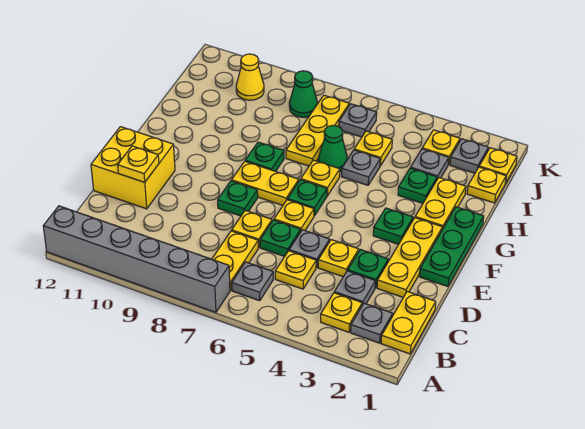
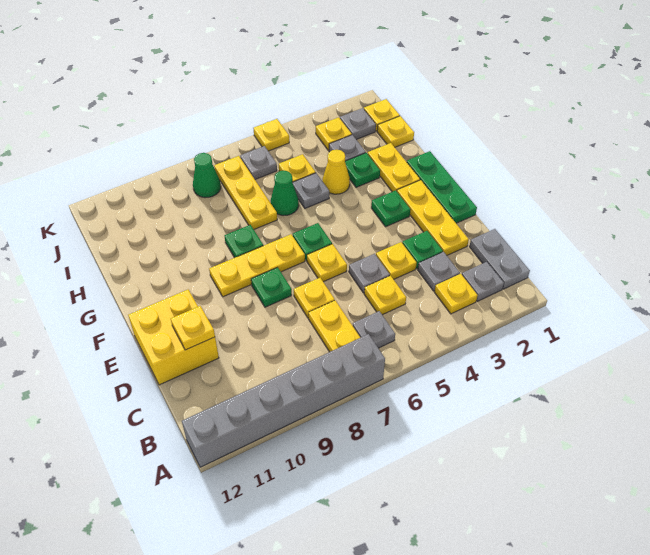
yellow 1x2 plate [381,292,436,354] -> grey 1x2 plate [469,229,530,289]
green 1x1 plate [260,220,301,256] -> none
yellow 1x2 plate [232,161,299,205] -> yellow 1x3 plate [209,234,305,297]
yellow 1x1 plate [301,160,340,196] -> yellow 1x1 plate moved to [253,119,289,151]
yellow 1x1 cone [236,54,264,100] -> yellow 1x1 cone moved to [323,150,350,194]

